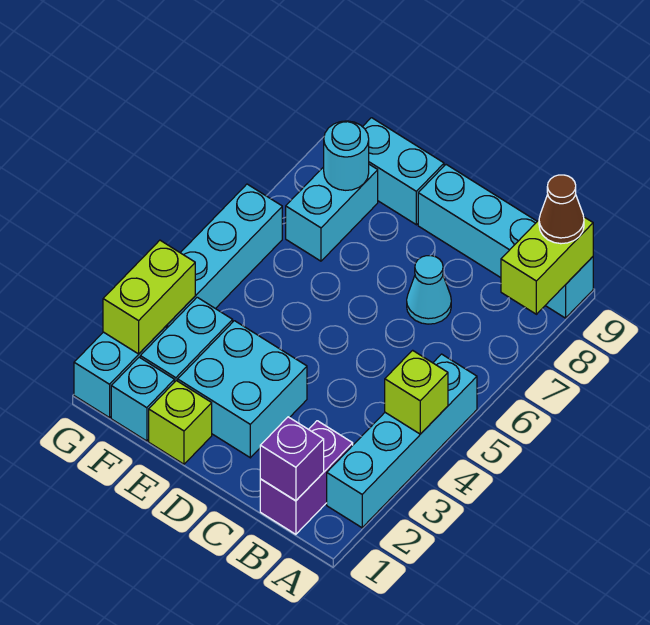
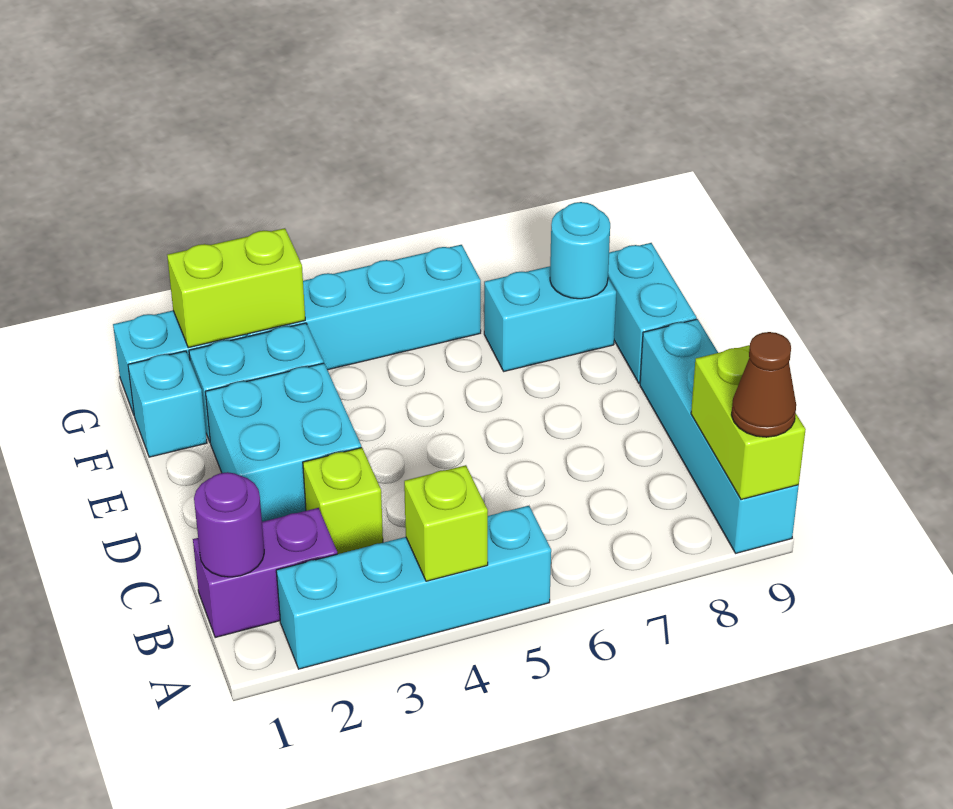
lime 1x2 brick [501,217,593,314] -> lime 1x2 brick turned to [691,345,806,500]
purple 1x1 brick [260,417,324,501] -> purple 1x1 round brick [194,472,264,577]
cyan 1x1 cone [407,256,451,324] -> none
lime 1x1 brick [149,381,212,464] -> lime 1x1 brick moved to [303,448,383,554]

